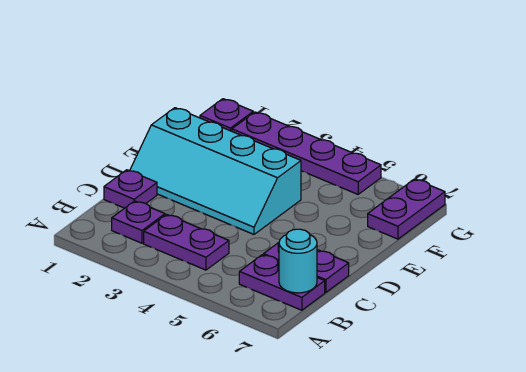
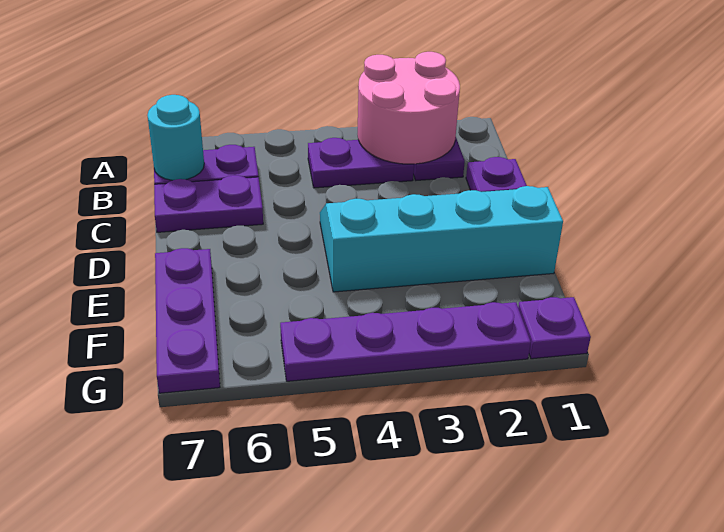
none -> pink 2x2 round brick [358,52,460,164]
purple 1x2 plate [368,179,445,239] -> purple 1x3 plate [155,248,220,393]

